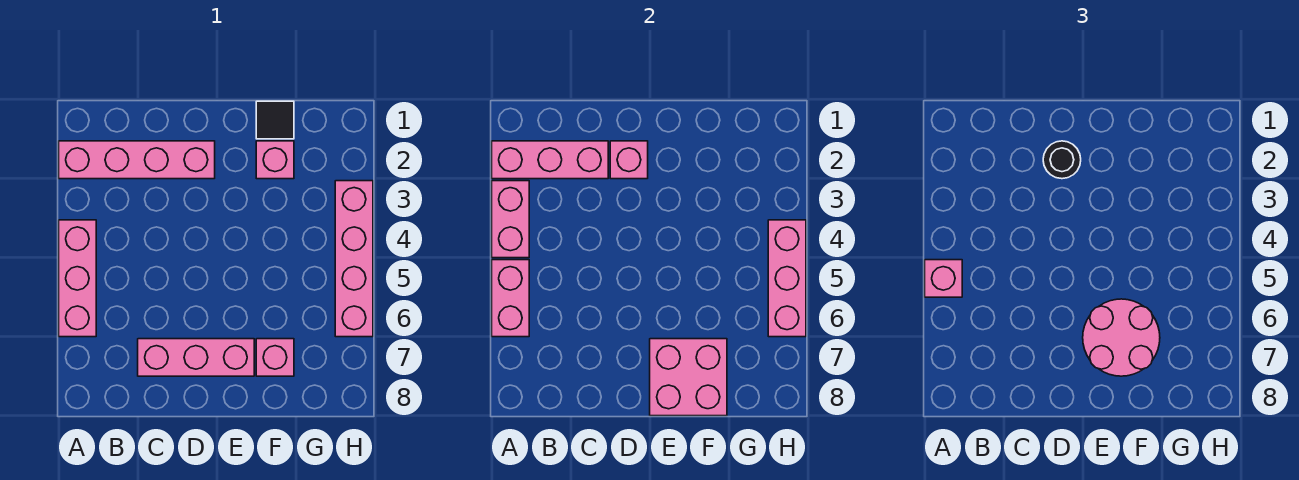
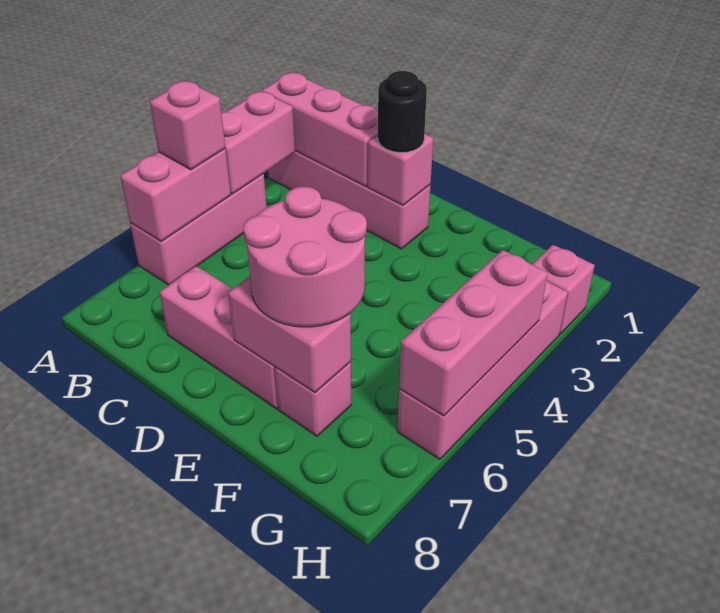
pink 2x2 brick [650,339,727,416] -> pink 1x2 brick [228,276,351,393]
black 1x1 tile [256,101,294,139] -> none
pink 1x1 brick [256,141,294,179] -> pink 1x1 brick moved to [532,245,595,334]

